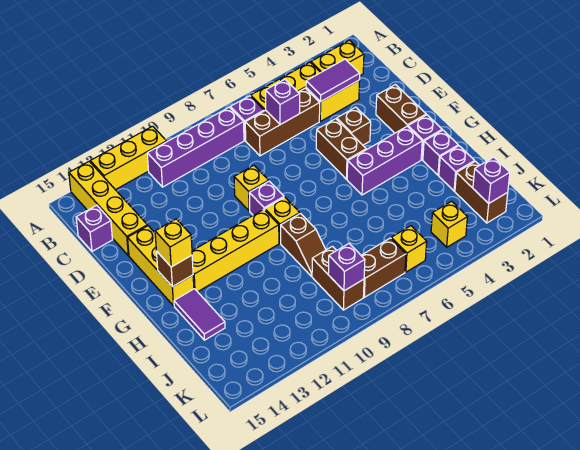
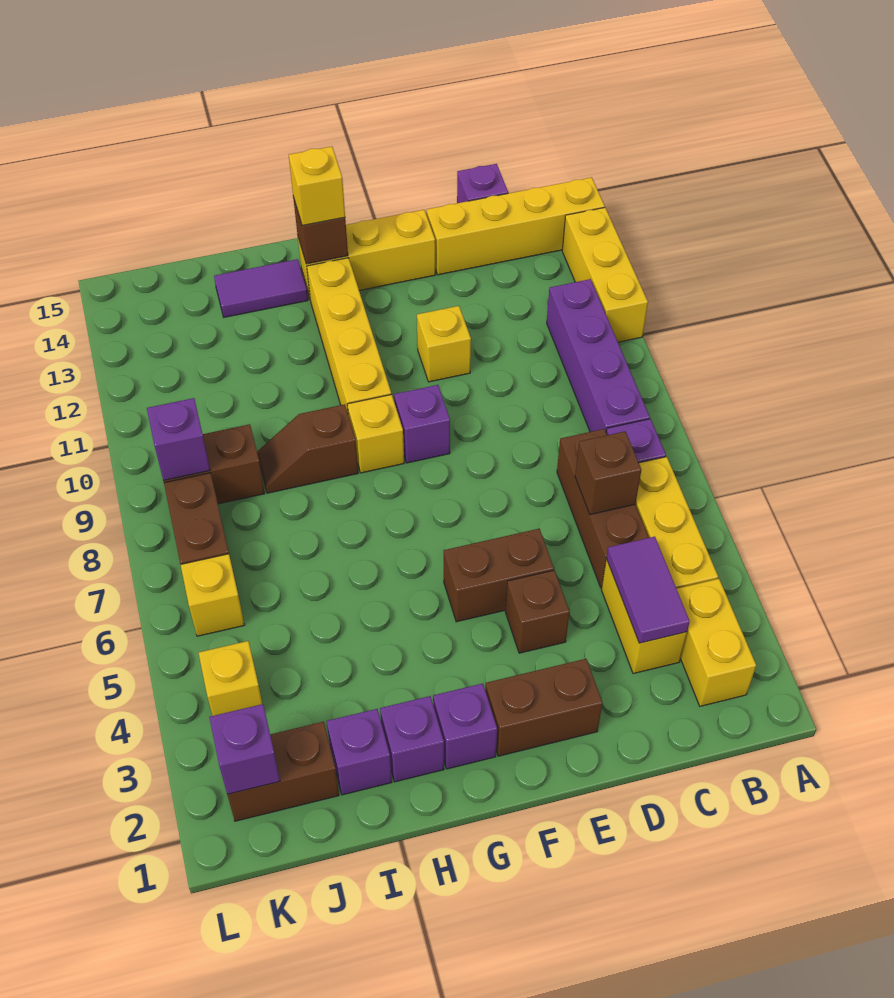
purple 1x1 brick [266,79,300,125] -> brown 1x1 brick [575,431,641,515]
yellow 1x1 brick [234,165,269,211] -> yellow 1x1 brick moved to [417,306,471,382]
purple 1x3 brick [347,126,422,195] -> none

